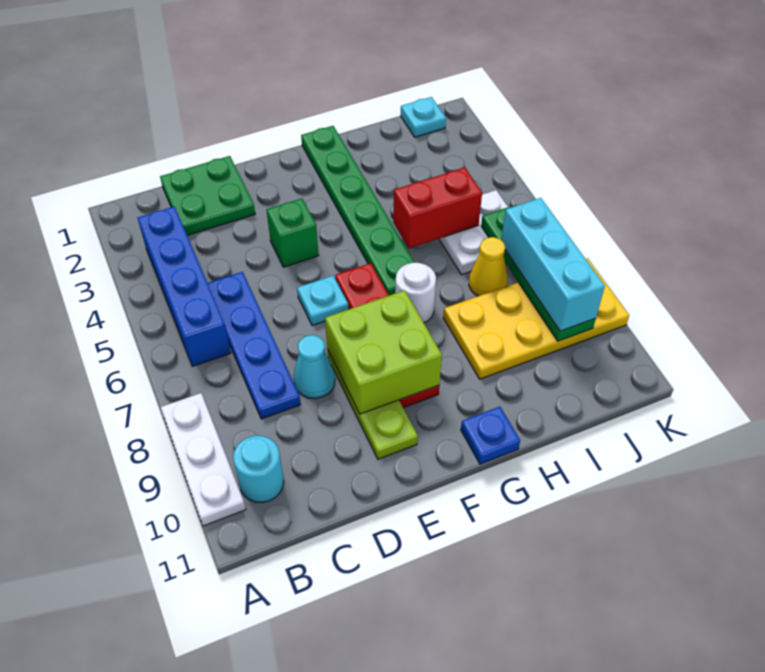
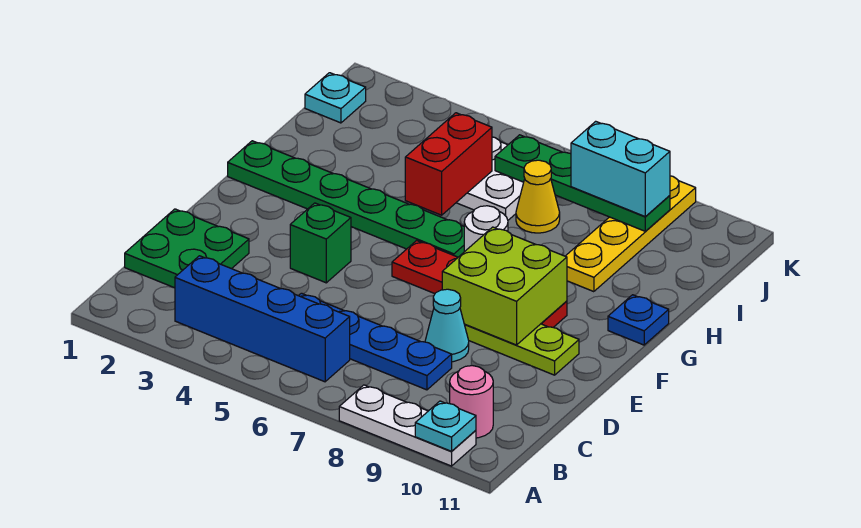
cyan 1x1 round brick [233,436,284,502] -> pink 1x1 round brick [450,366,493,438]
cyan 1x1 plate [297,276,348,326] -> cyan 1x1 plate moved to [415,401,476,452]
yellow 2x4 plate [443,258,629,379] -> yellow 1x4 plate [565,176,696,292]
cyan 1x3 brick [501,198,605,331] -> cyan 1x2 brick [571,121,670,216]

